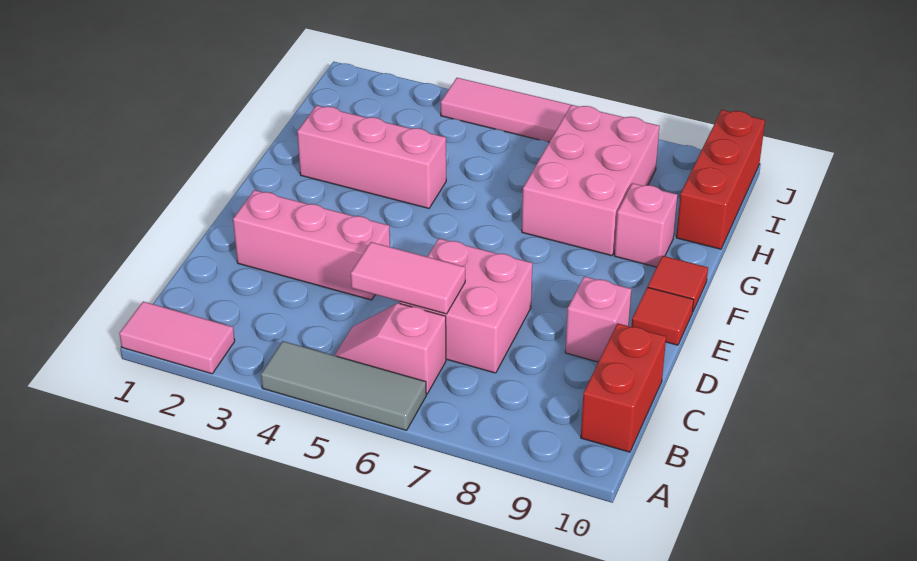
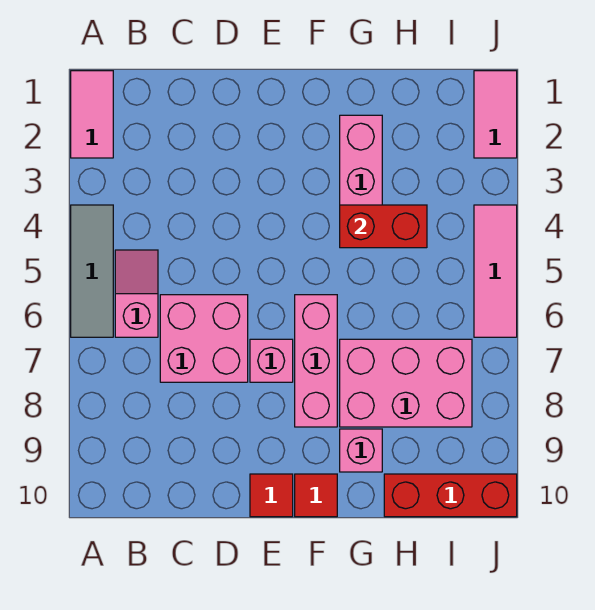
red 1x2 brick [581,323,666,452] -> red 1x2 brick moved to [340,205,427,248]
pink 1x2 tile [351,242,465,314] -> pink 1x2 tile moved to [474,71,517,158]
pink 1x3 brick [233,190,390,300] -> pink 1x3 brick moved to [295,295,337,427]
pink 1x1 brick [565,276,631,362] -> pink 1x1 brick moved to [250,339,293,382]

